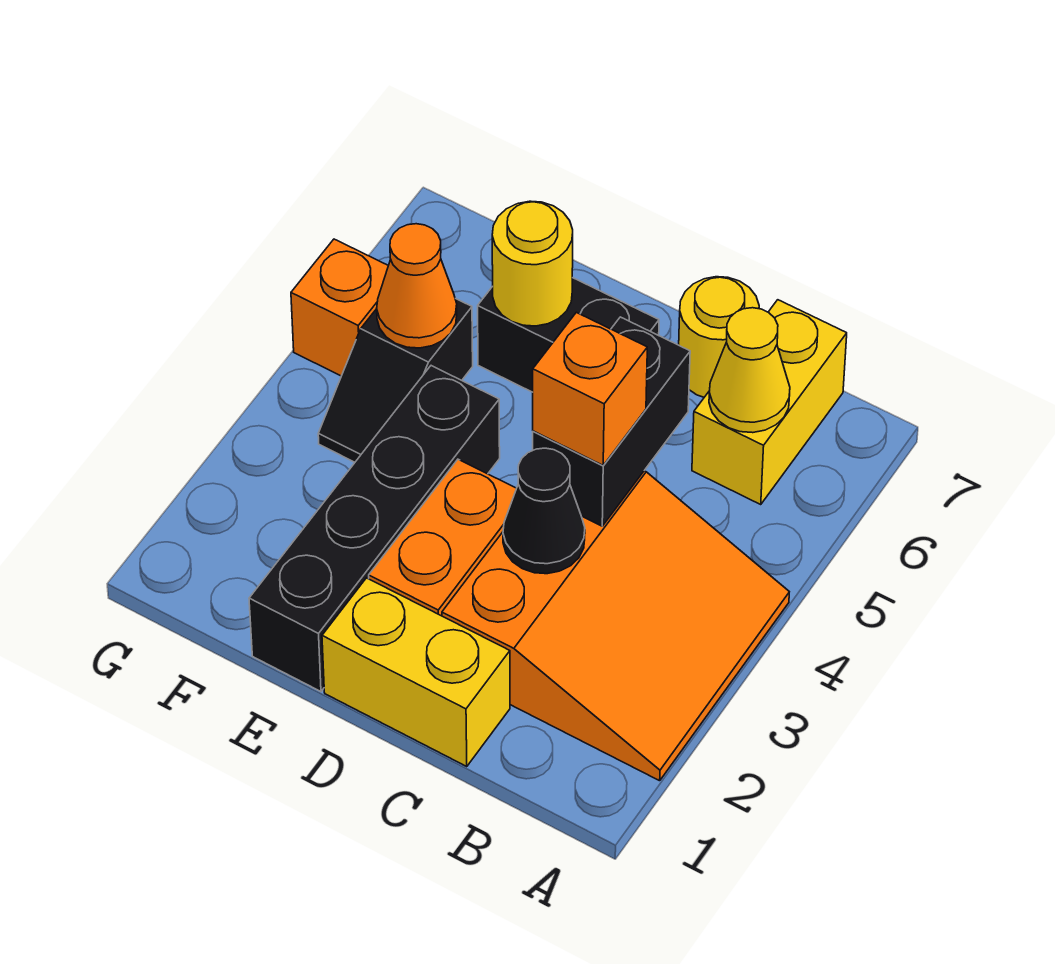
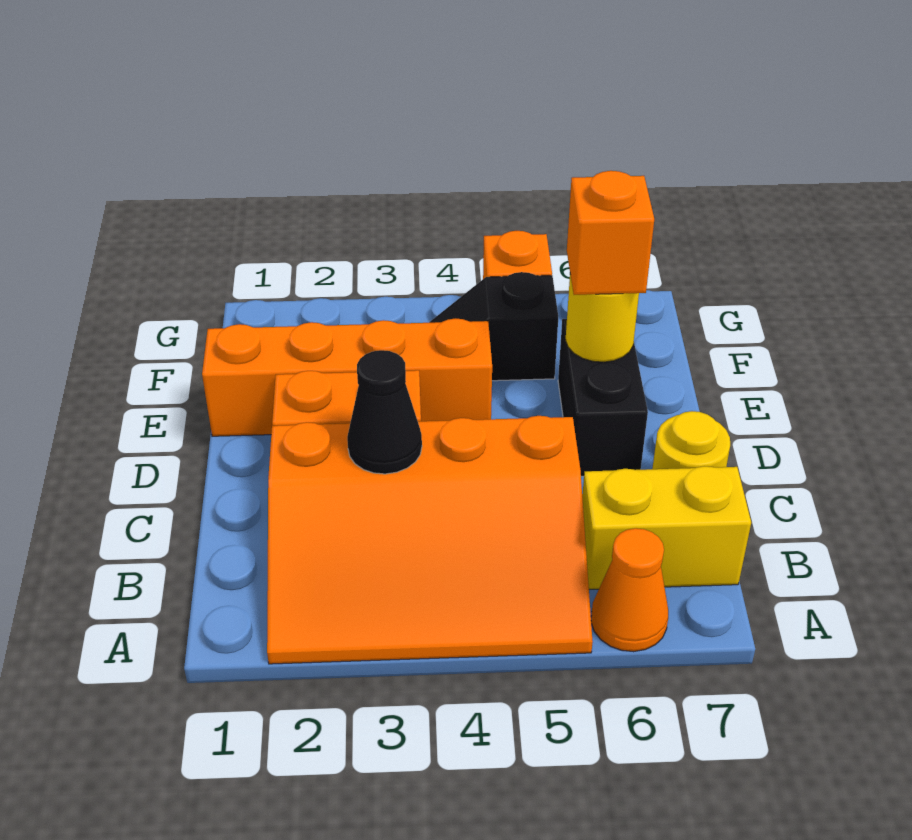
orange 3x3 slope [442,471,789,781] -> orange 3x4 slope [267,416,593,664]
yellow 1x1 cone [709,308,790,433] -> none
yellow 1x2 brick [322,578,510,767] -> none
black 1x2 brick [533,317,690,526] -> none
orange 1x1 brick [533,312,647,465] -> orange 1x1 brick moved to [567,171,654,295]
black 1x4 brick [249,366,500,691] -> orange 1x4 brick [202,318,492,436]
orange 1x1 cone [377,224,457,348] -> orange 1x1 cone moved to [591,528,668,652]

